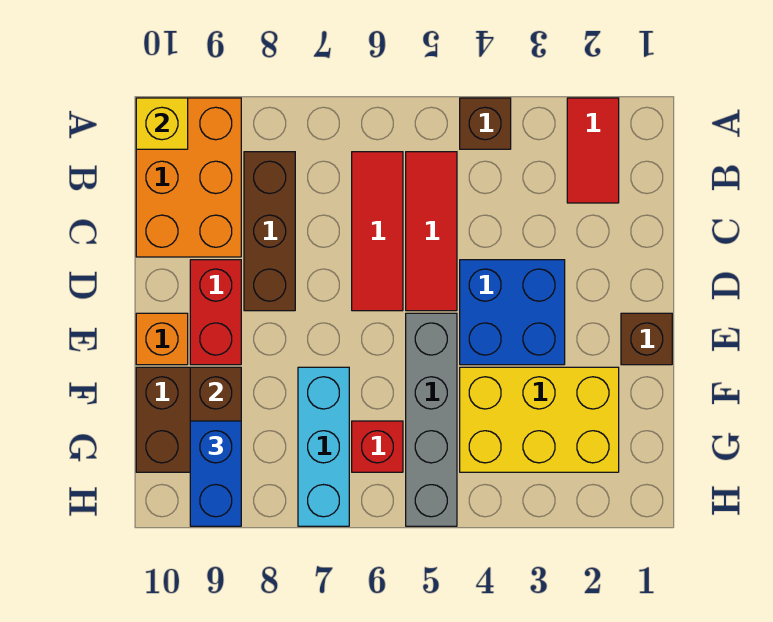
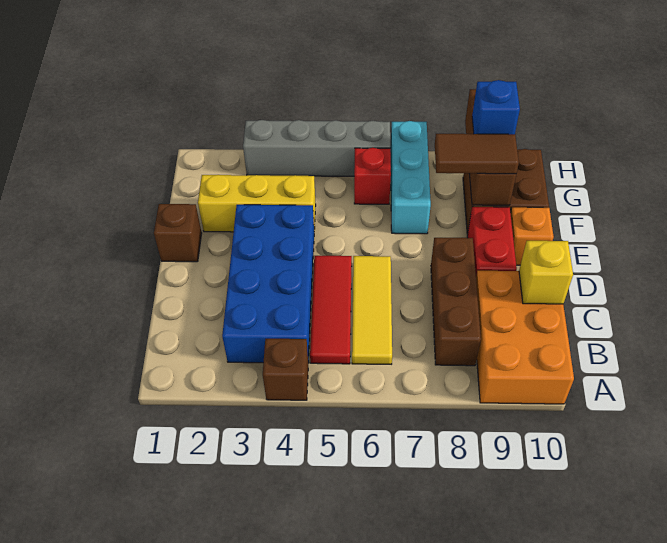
red 1x2 tile [567,98,619,203] -> none
yellow 1x1 brick [136,98,188,149] -> yellow 1x1 brick moved to [519,241,573,304]
red 1x3 tile [352,152,403,311] -> yellow 1x3 tile [352,256,392,364]
blue 2x2 brick [460,260,565,365] -> blue 2x4 brick [222,205,314,363]
grey 1x4 brick [406,313,457,526] -> grey 1x4 brick turned to [243,120,390,176]
yellow 2x3 brick [460,367,619,472] -> yellow 1x3 brick [198,175,316,232]
none -> brown 1x2 tile [435,134,519,174]
blue 1x2 brick [190,421,241,526] -> blue 1x1 brick [472,80,520,134]

